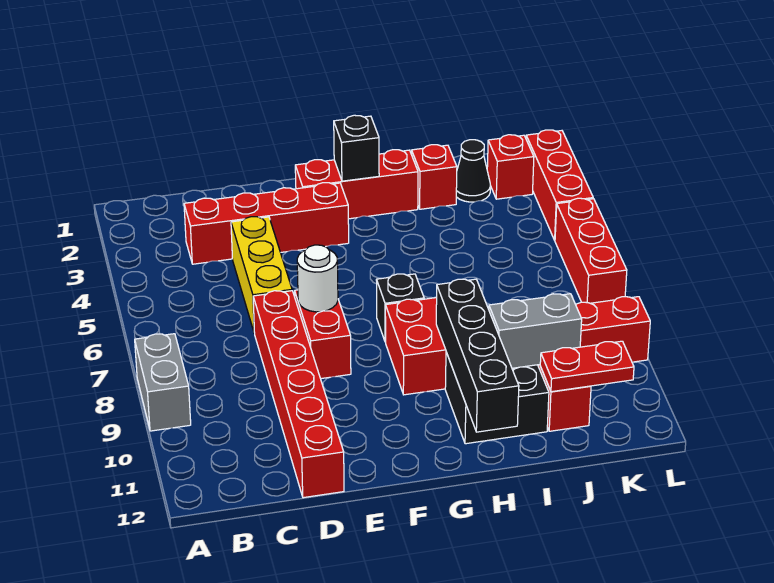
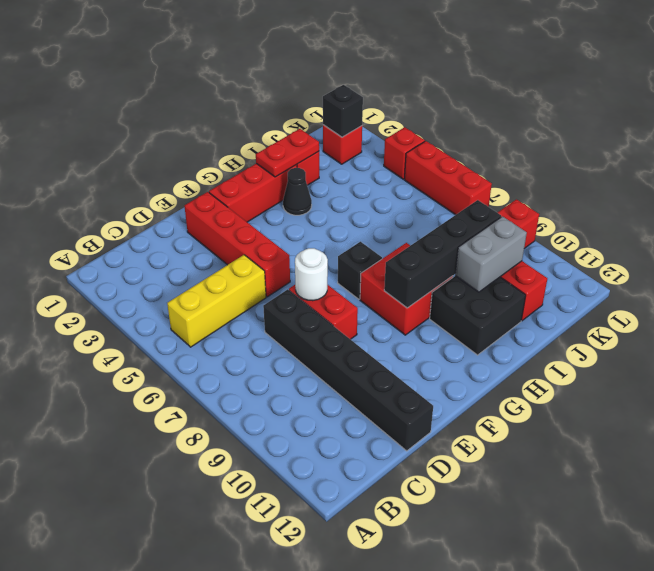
grey 1x2 brick [135,334,191,431] -> none
red 1x4 brick [184,183,349,264] -> red 1x4 brick turned to [185,192,290,297]
yellow 1x3 brick [231,217,292,331] -> yellow 1x3 brick turned to [167,255,266,347]
red 1x6 brick [253,291,344,498] -> black 1x6 brick [263,289,433,451]
black 1x1 brick [334,115,379,181] -> black 1x1 brick moved to [323,85,363,137]
black 1x4 brick [436,279,519,432] -> black 1x4 brick turned to [384,200,501,308]
black 1x1 cone [456,140,491,202] -> black 1x1 cone moved to [283,168,312,215]
red 1x2 plate [540,341,634,392] -> red 1x2 plate moved to [256,129,319,177]
red 1x3 brick [526,130,593,240] -> red 1x1 brick [384,127,425,179]

